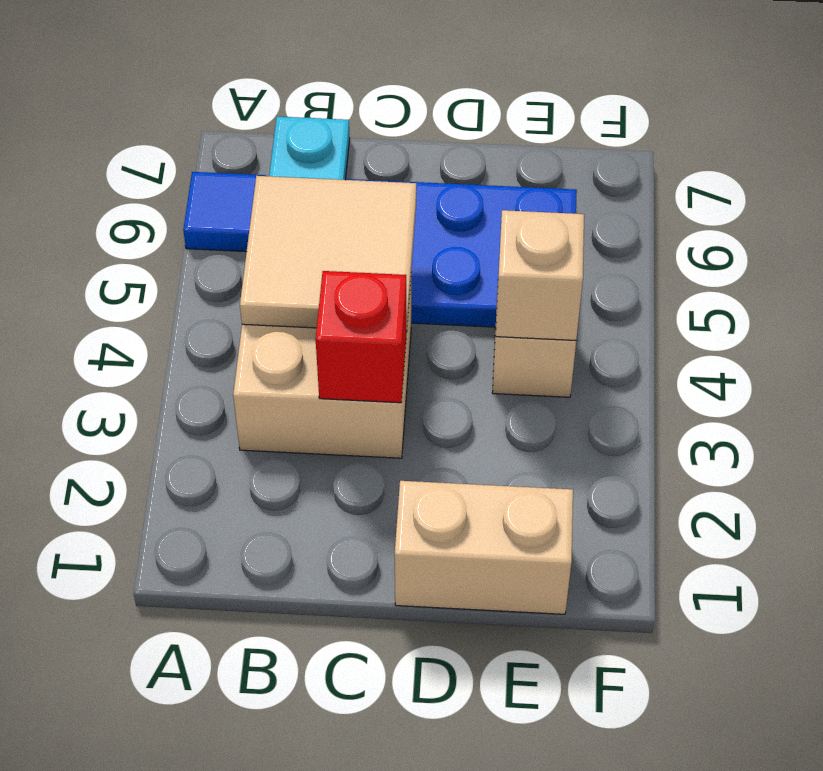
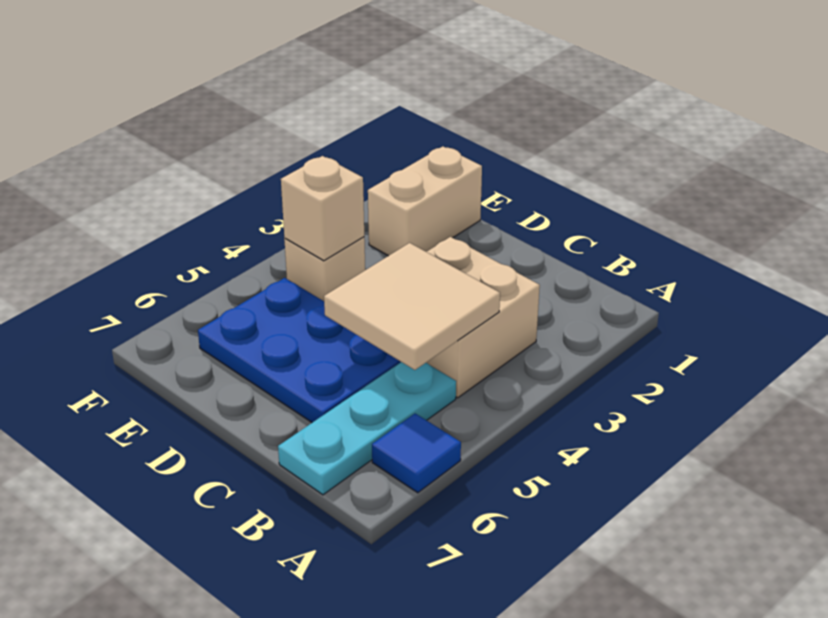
red 1x1 brick [316,271,406,403] -> none
tan 1x2 brick [395,481,573,614] -> tan 1x2 brick turned to [368,146,482,256]

